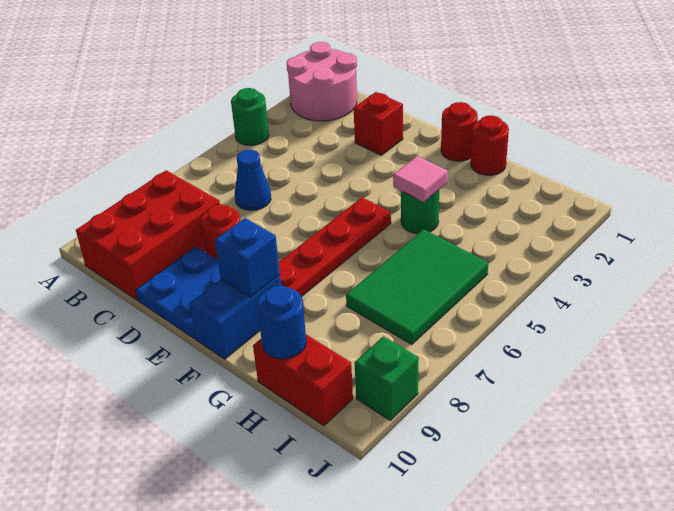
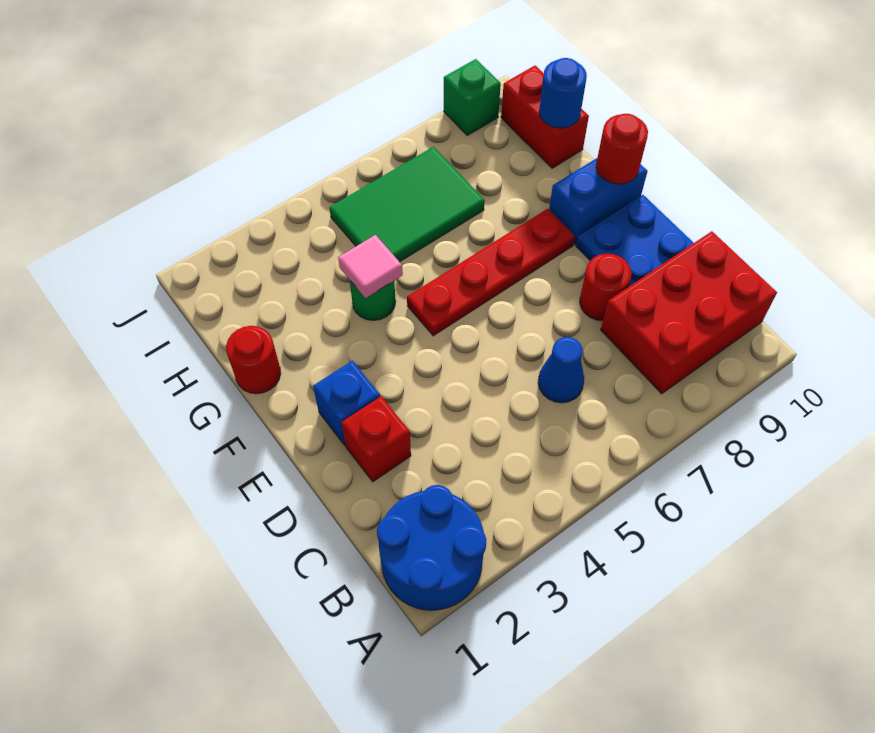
pink 2x2 round brick [287,42,357,121] -> blue 2x2 round brick [377,485,486,610]
green 1x1 round brick [231,88,269,145] -> none
red 1x1 round brick [441,102,478,161] -> red 1x1 round brick moved to [596,114,648,184]
blue 1x1 brick [215,218,280,297] -> blue 1x1 brick moved to [313,361,380,445]

